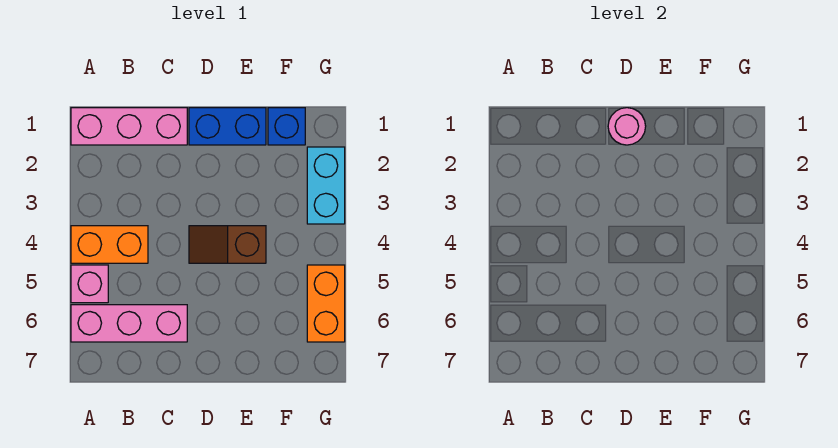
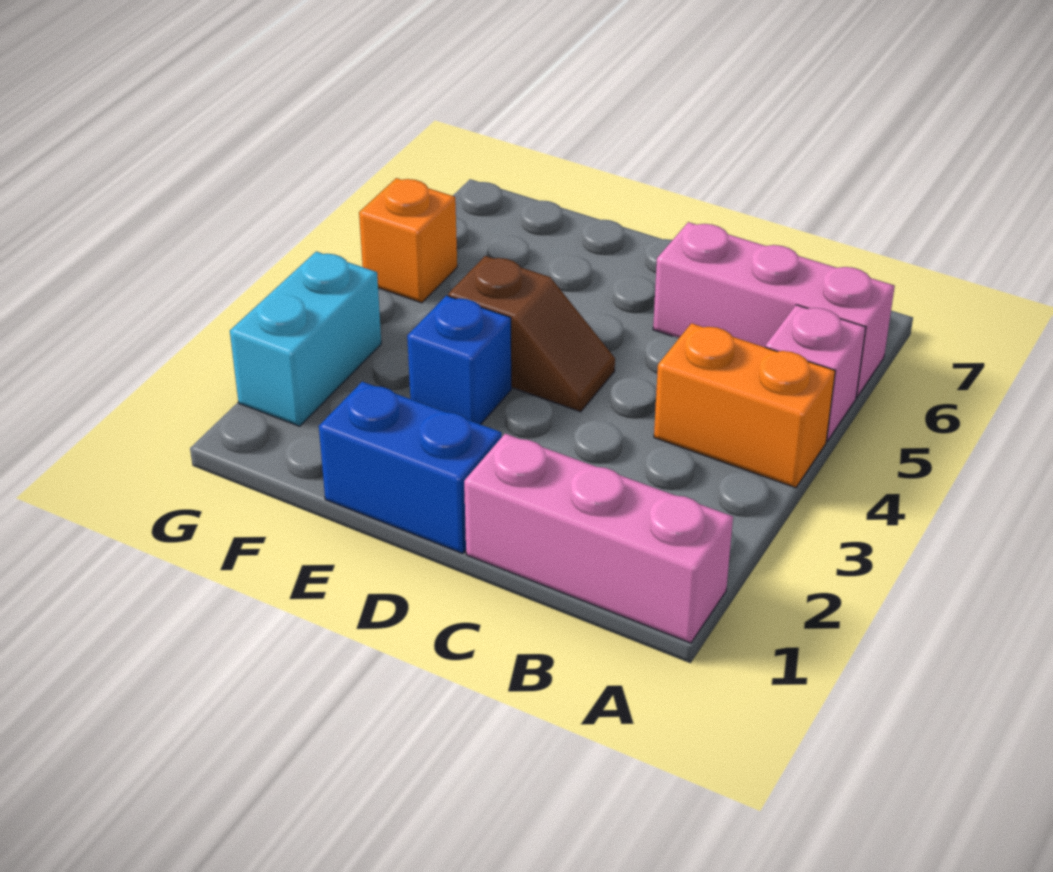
pink 1x1 round brick [608,108,646,145] -> none
blue 1x1 brick [268,108,305,145] -> blue 1x1 brick moved to [407,296,511,425]
orange 1x2 brick [307,265,345,342] -> orange 1x1 brick [359,178,457,303]

